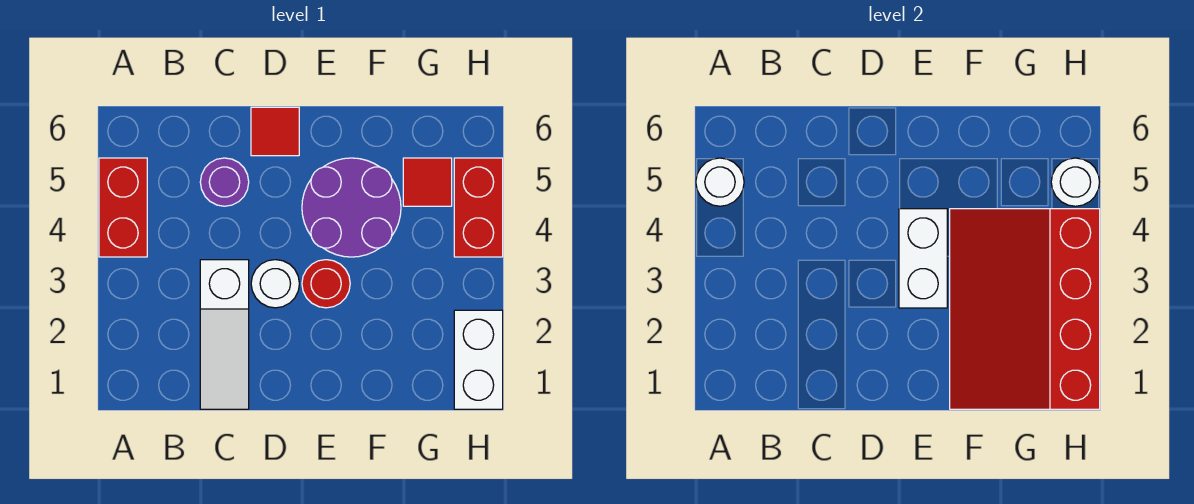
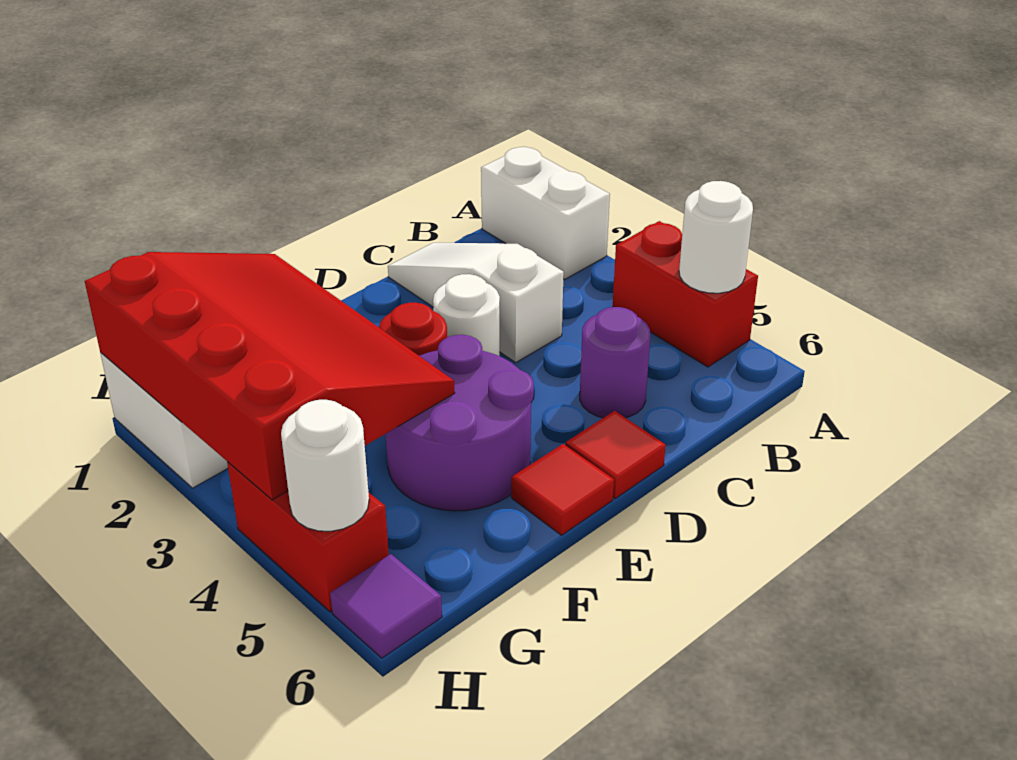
white 1x2 brick [899,209,947,308] -> white 1x2 brick moved to [481,147,610,279]
red 1x1 tile [403,158,452,206] -> red 1x1 tile moved to [511,444,614,535]
none -> purple 1x1 tile [330,554,442,658]

